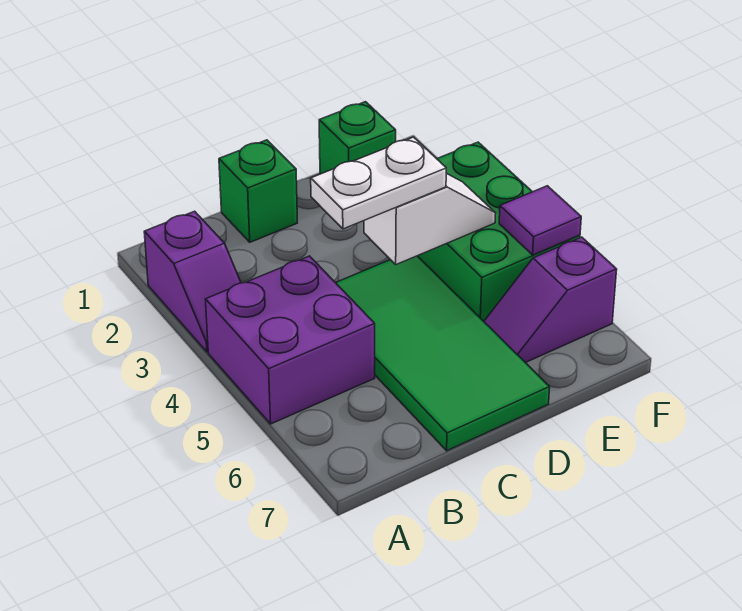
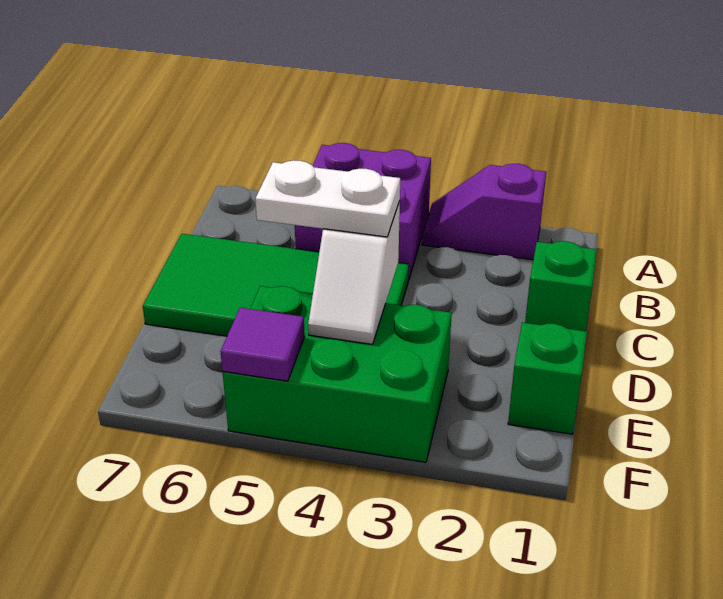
white 1x2 plate [311,137,446,229] -> white 1x2 plate turned to [255,160,400,237]
purple 1x2 slope [484,237,617,363] -> none

